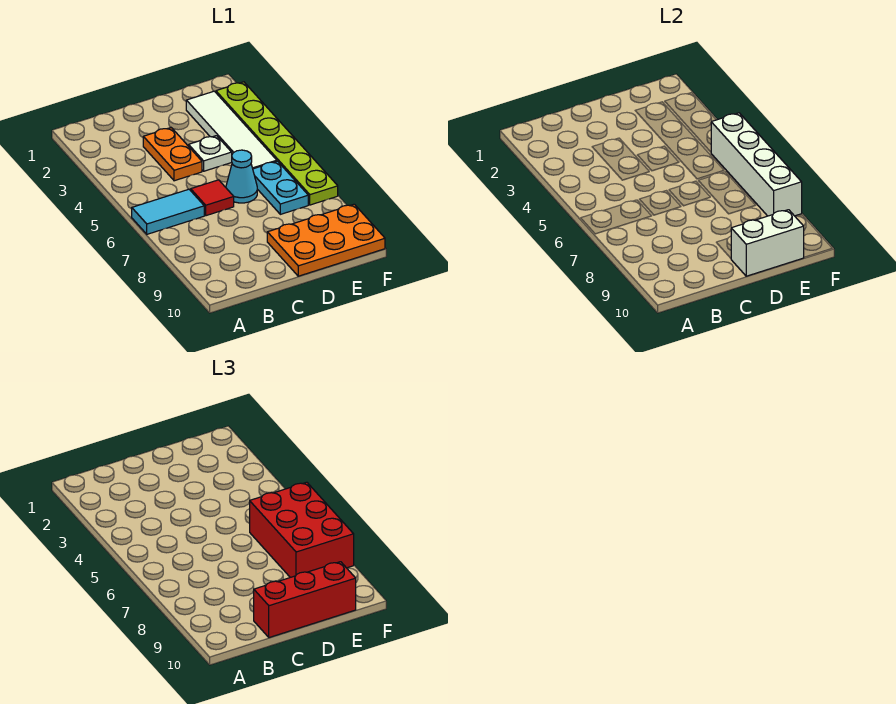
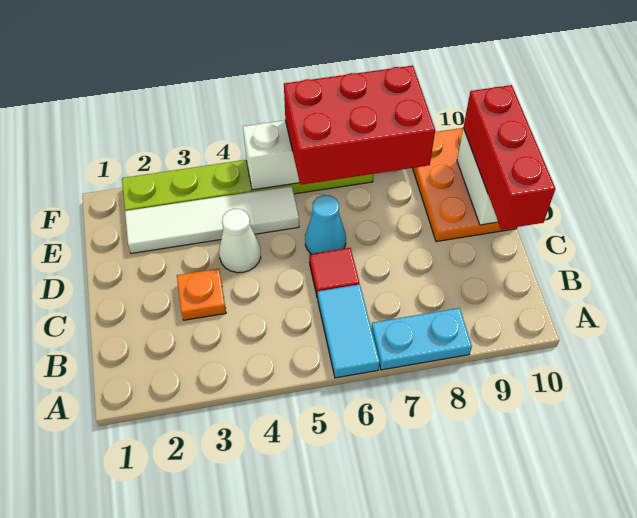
orange 1x2 plate [143,128,202,181] -> orange 1x1 plate [177,269,226,320]
white 1x1 plate [189,136,232,171] -> white 1x1 cone [219,209,261,273]
cyan 1x2 plate [253,161,308,214] -> cyan 1x2 plate moved to [371,308,472,370]

